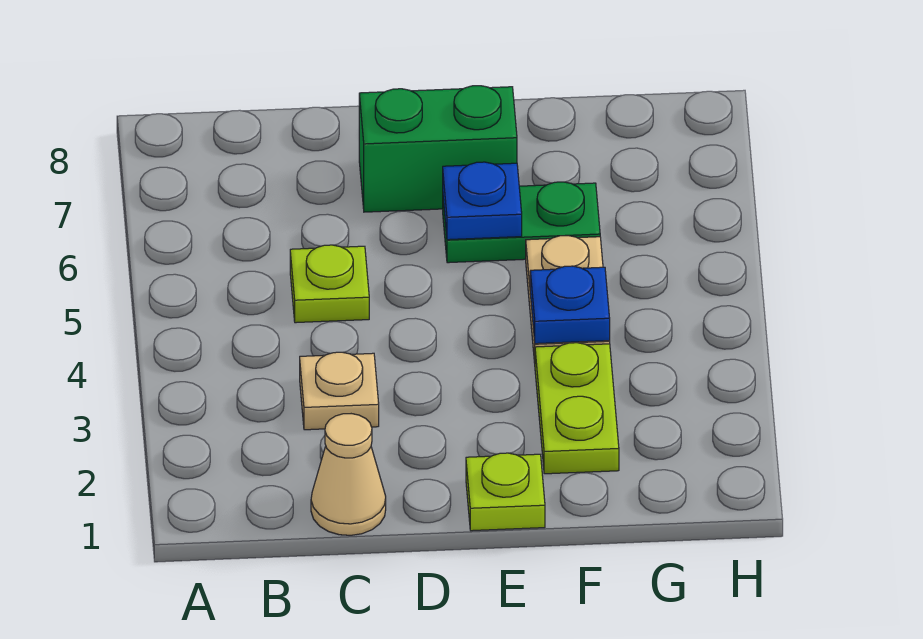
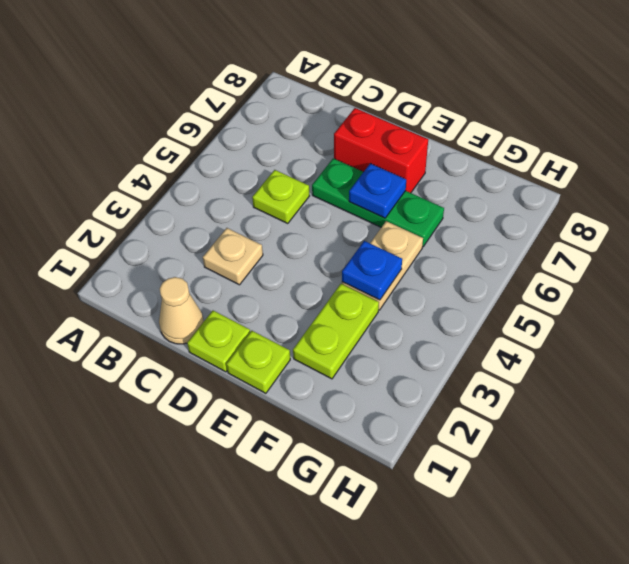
none -> lime 1x1 plate [187,311,250,372]
green 1x2 brick [359,86,517,212] -> red 1x2 brick [334,108,428,193]
green 1x2 plate [443,182,600,263] -> green 1x3 plate [312,158,444,247]

